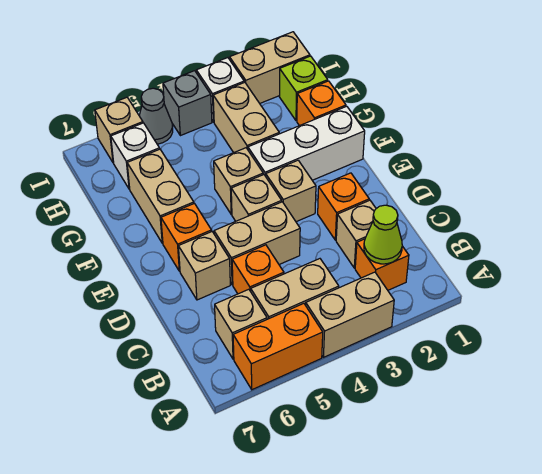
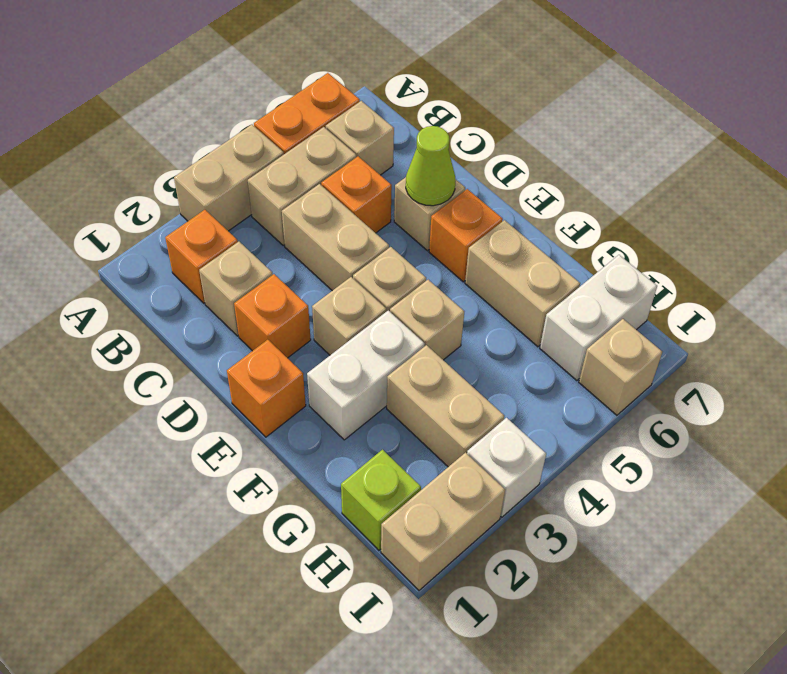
lime 1x1 cone [364,205,402,264] -> lime 1x1 cone moved to [406,126,455,206]
tan 1x2 brick [214,202,300,285] -> tan 1x2 brick turned to [282,184,389,291]
white 1x3 brick [248,106,365,180] -> white 1x2 brick [307,311,425,440]
orange 1x1 brick [297,81,346,126] -> orange 1x1 brick moved to [227,340,306,437]
white 1x1 brick [111,123,160,189] -> white 1x2 brick [540,255,657,381]
grey 1x1 brick [163,71,212,136] -> none
grey 1x1 cone [139,88,173,144] -> none

